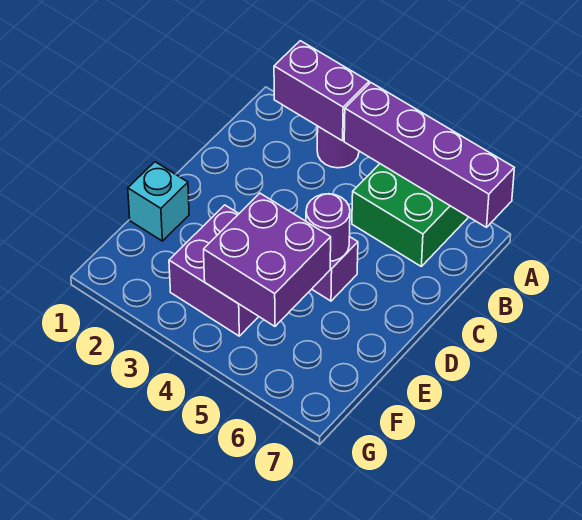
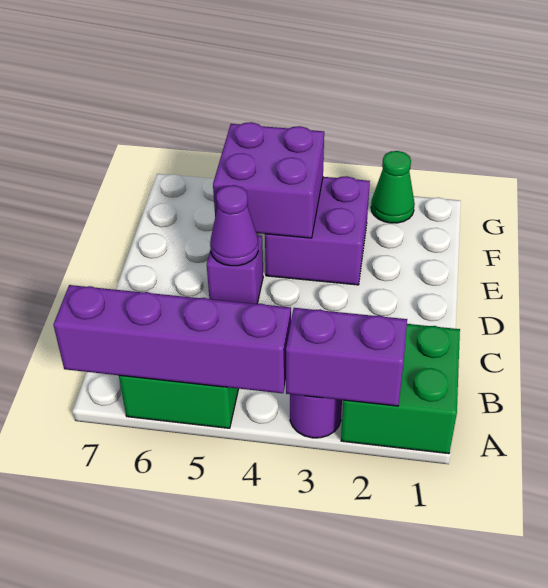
none -> green 2x2 brick [341,324,460,454]
purple 1x1 round brick [306,194,350,261] -> purple 1x1 cone [210,185,258,266]
cyan 1x1 brick [128,162,189,241] -> none
none -> green 1x1 cone [371,151,415,223]

